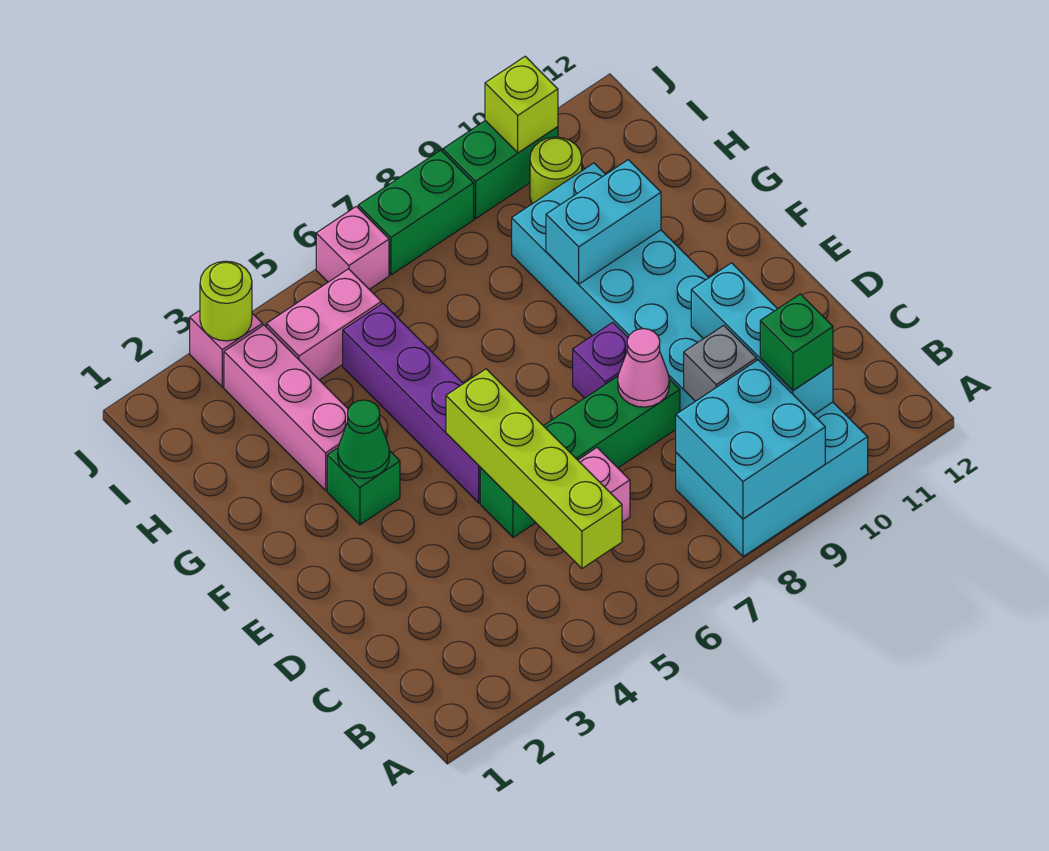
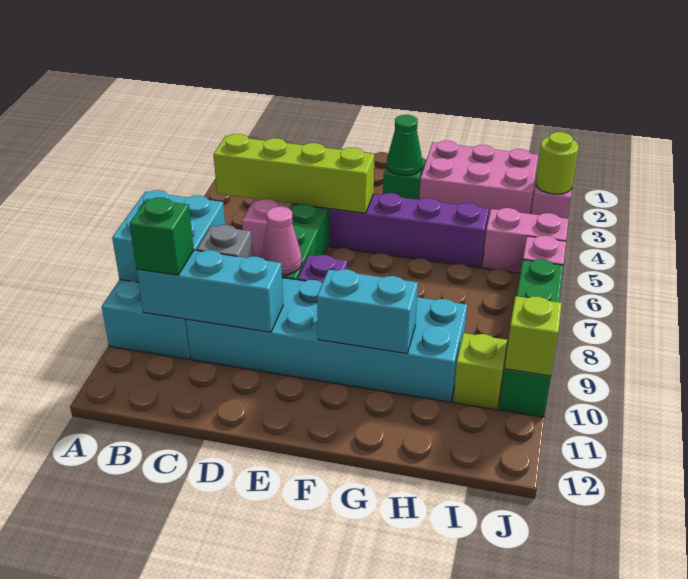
pink 1x3 brick [224,325,348,490] -> pink 2x3 brick [419,141,538,224]
cyan 1x2 brick [546,160,661,284] -> cyan 1x2 brick turned to [317,269,418,354]
pink 1x2 brick [266,269,381,380] -> pink 1x2 brick turned to [482,208,569,273]
lime 1x1 round brick [530,137,582,204] -> lime 1x1 brick [453,333,507,410]

